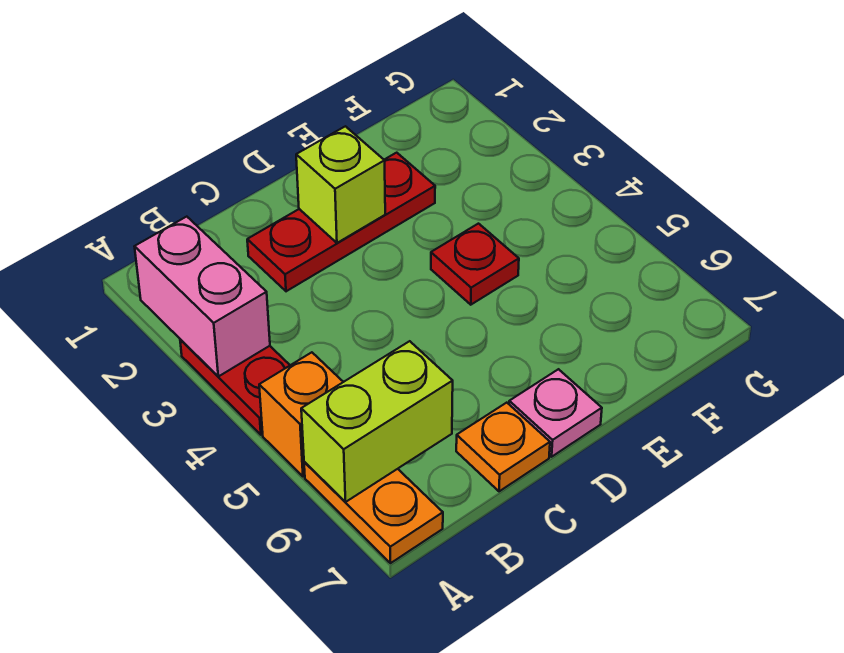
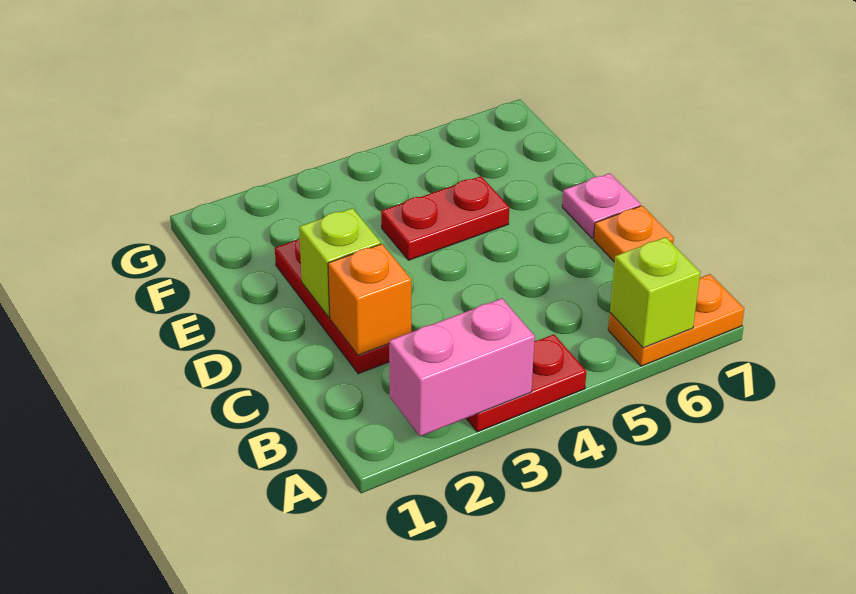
orange 1x1 brick [259,352,343,476] -> orange 1x1 brick moved to [328,244,411,355]
lime 1x2 brick [301,341,453,502] -> lime 1x1 brick [610,237,700,348]
red 1x1 plate [431,224,519,305] -> red 1x2 plate [381,176,509,260]

